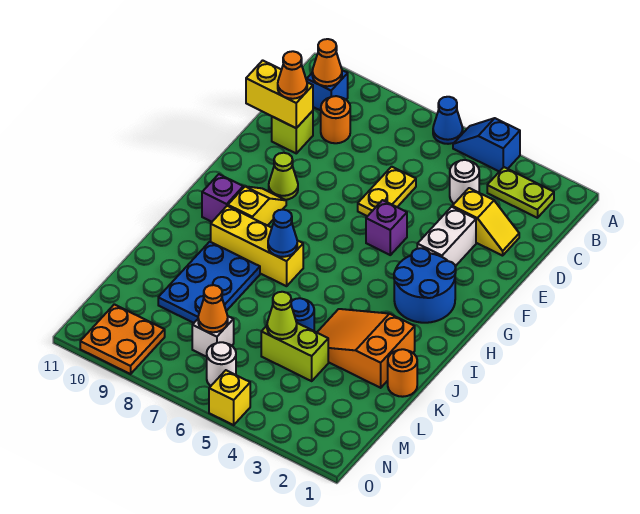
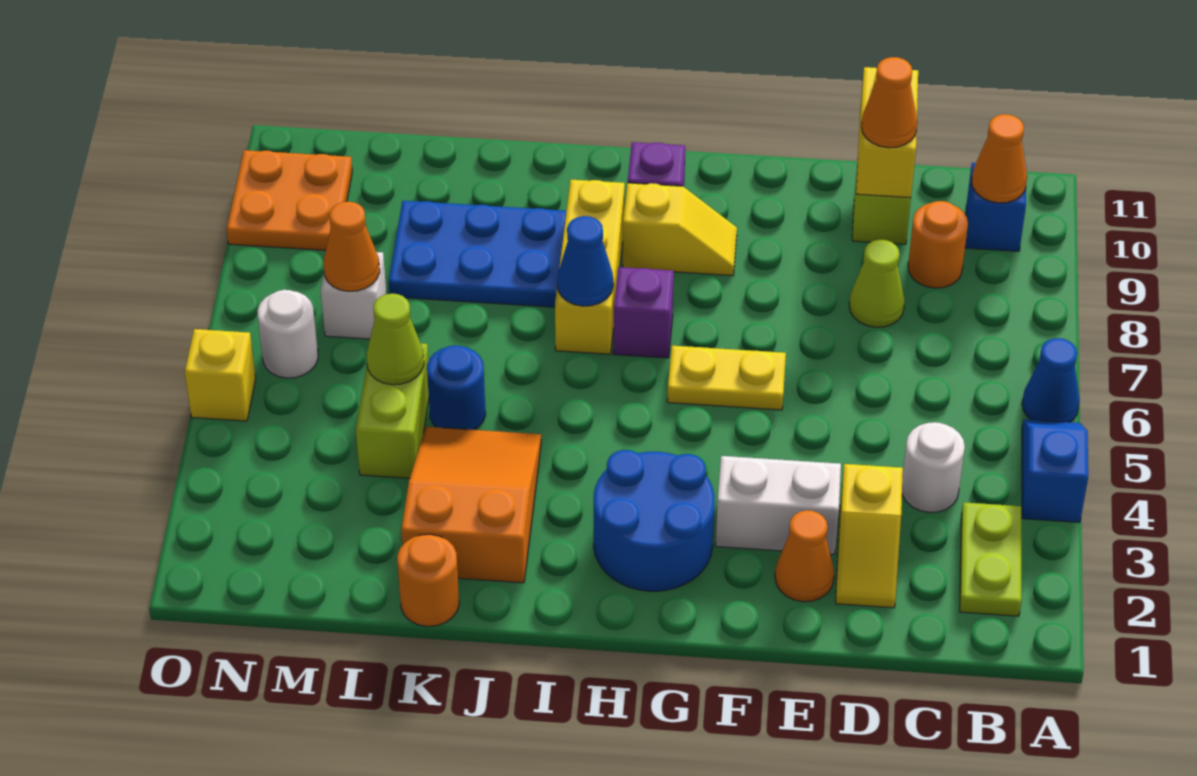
yellow 1x2 plate [358,167,416,216] -> yellow 1x2 plate moved to [667,346,786,410]
none -> orange 1x1 cone [775,510,834,602]
purple 1x1 brick [366,200,407,255] -> purple 1x1 brick moved to [613,267,674,358]
lime 1x1 cone [269,153,298,200] -> lime 1x1 cone moved to [849,240,905,327]

